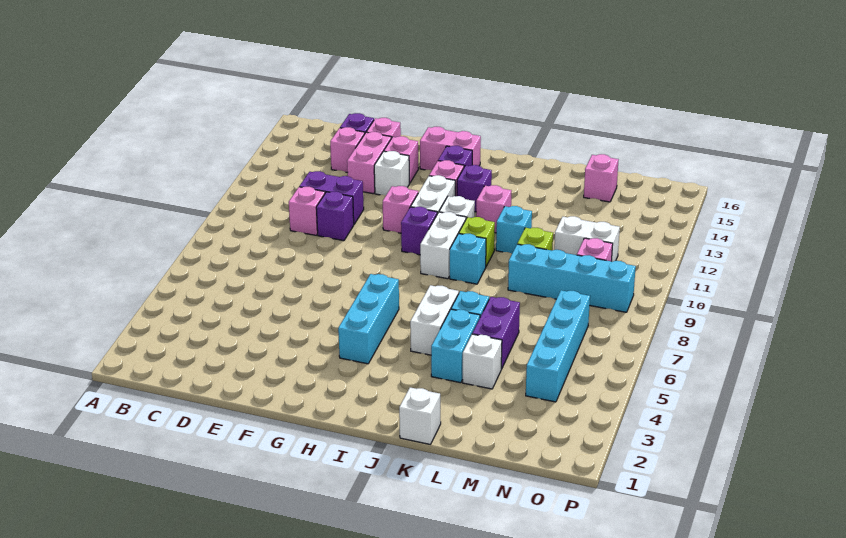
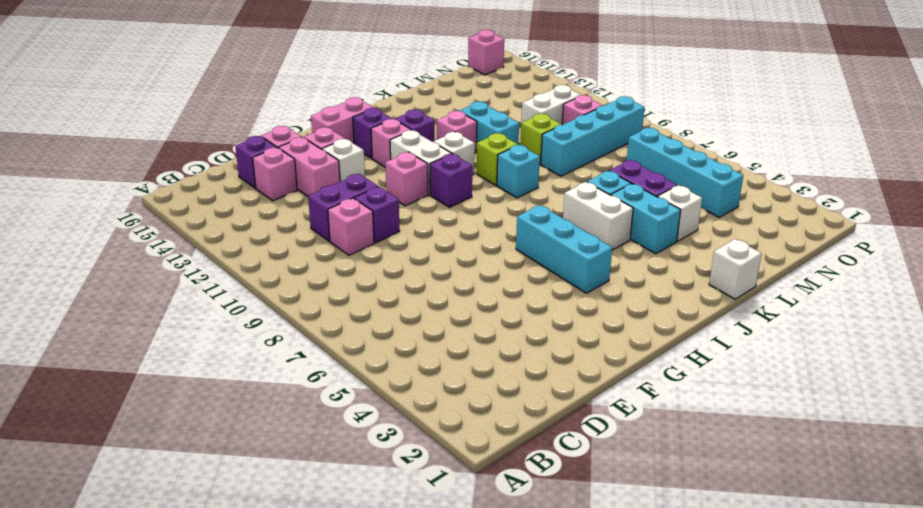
white 1x2 brick [420,212,466,279] -> none
cyan 1x1 brick [496,206,532,253] -> cyan 1x2 brick [459,101,519,151]
pink 1x1 brick [584,154,619,202] -> pink 1x1 brick moved to [468,30,504,75]

